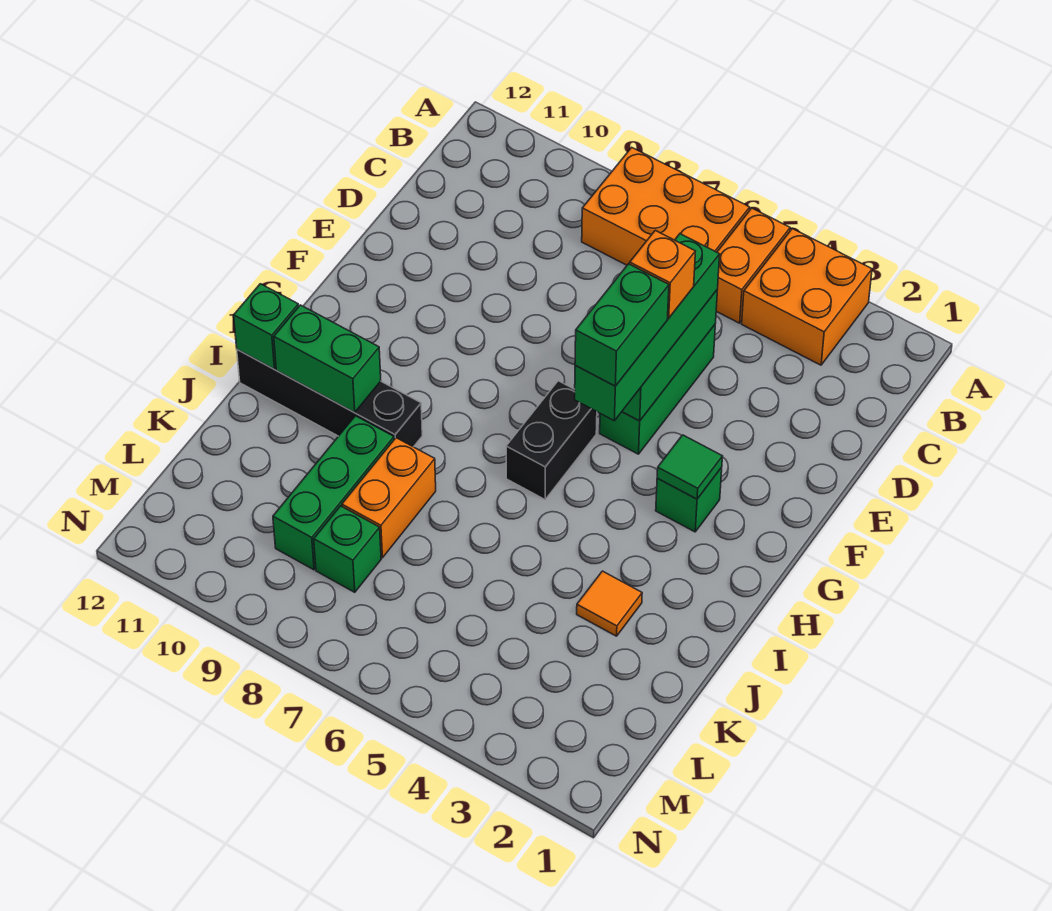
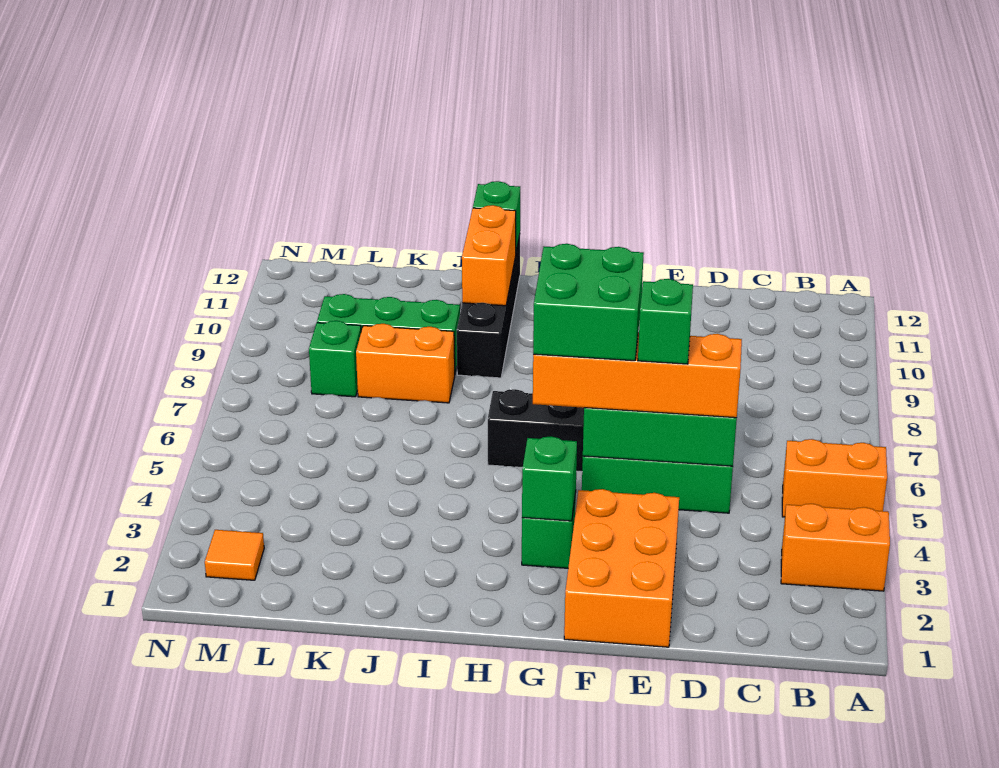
orange 2x2 brick [742,229,872,365] -> orange 1x2 brick [781,504,890,591]
orange 2x3 brick [582,148,750,265] -> orange 2x3 brick moved to [564,489,679,647]
green 1x4 brick [575,234,720,421] -> orange 1x4 brick [533,333,742,418]
orange 1x1 brick [630,230,695,318] -> green 1x1 brick [638,279,693,364]
green 1x2 brick [575,264,669,386] -> green 2x2 brick [533,244,644,361]
green 1x1 tile [657,435,723,499] -> green 1x1 brick [522,436,577,521]
green 1x2 brick [274,305,381,413] -> orange 1x2 brick [462,205,516,306]
orange 1x1 tile [577,571,642,636] -> orange 1x1 tile moved to [205,530,264,580]

